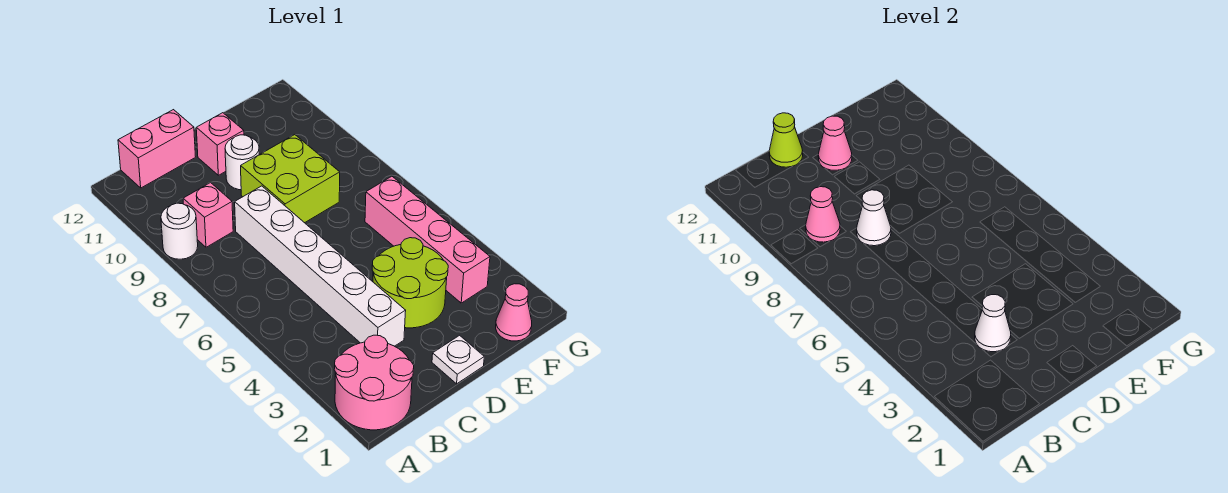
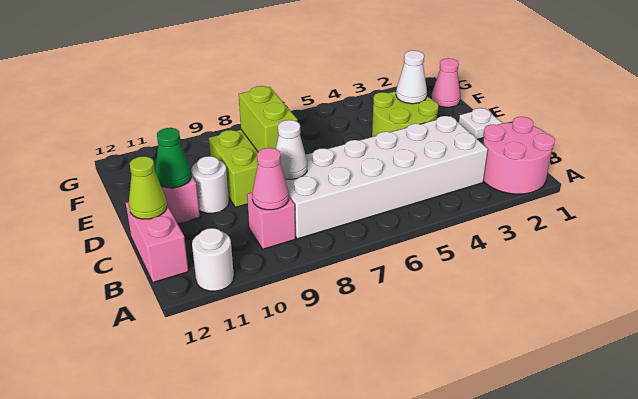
white 1x1 round brick [161,203,198,259] -> white 1x1 round brick moved to [192,228,234,291]
white 1x6 brick [235,186,406,346] -> white 2x6 brick [285,116,488,239]
white 1x1 cone [975,295,1011,352] -> white 1x1 cone moved to [396,51,427,104]
none -> lime 1x2 brick [239,86,298,152]
pink 1x1 cone [818,116,852,170] -> green 1x1 cone [155,128,191,188]
pink 1x4 brick [365,176,490,303] -> none

